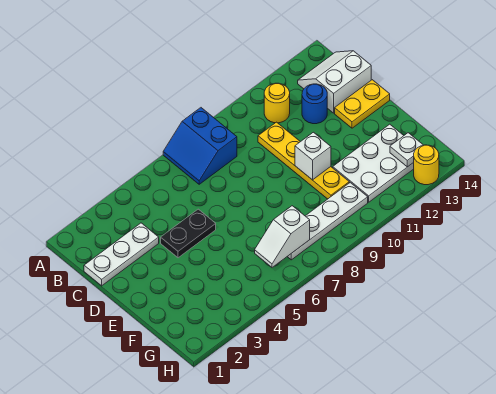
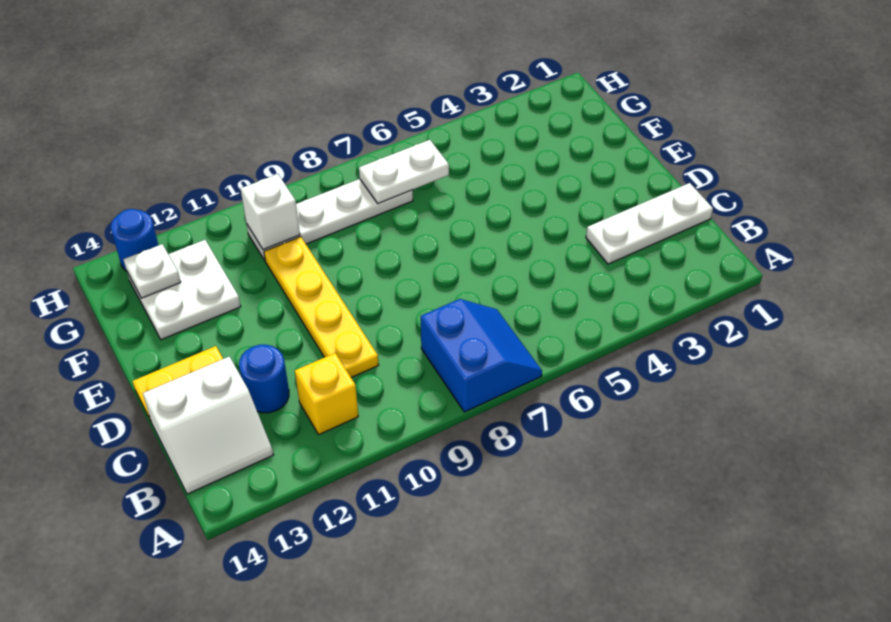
yellow 1x1 round brick [264,83,290,123] -> yellow 1x1 brick [295,353,358,435]
black 1x2 plate [161,209,216,258] -> none
white 1x1 brick [295,132,331,180] -> white 1x1 brick moved to [241,174,300,250]
white 2x3 plate [333,124,414,202] -> white 2x2 plate [127,240,241,340]
white 1x2 slope [255,206,310,267] -> white 1x2 plate [359,140,449,204]
yellow 1x1 round brick [414,145,439,185] -> blue 1x1 round brick [111,209,158,271]

